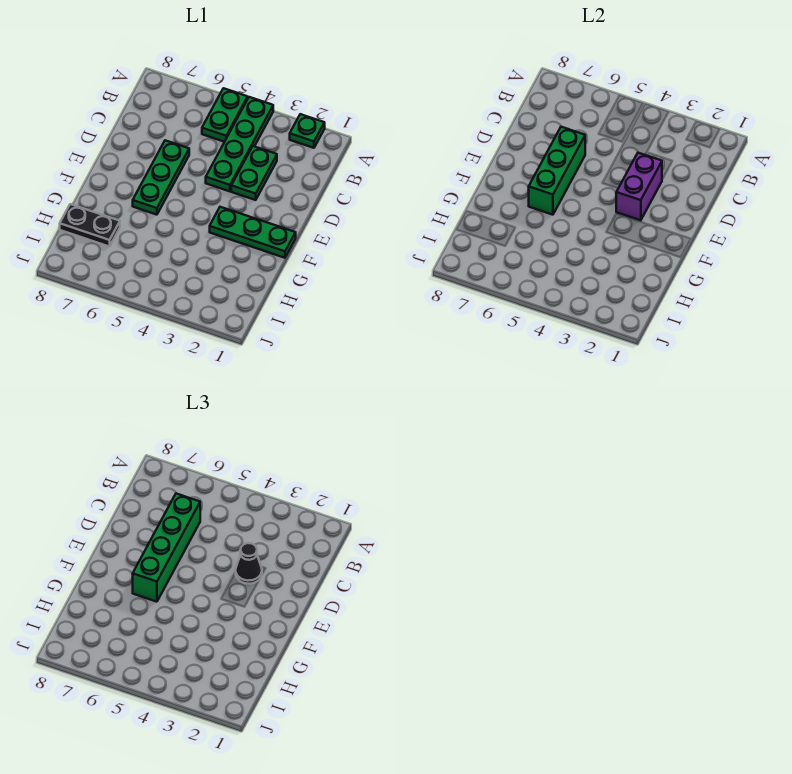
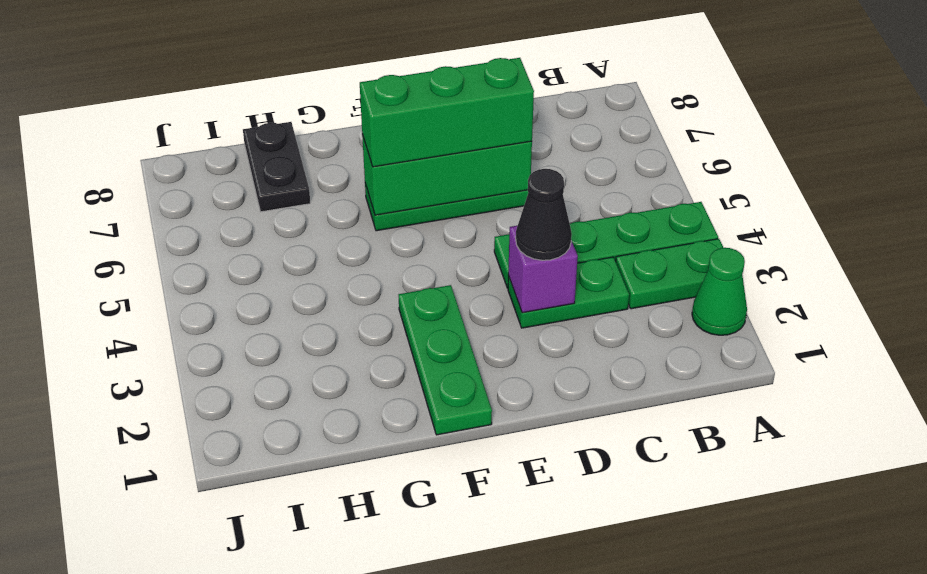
green 1x1 plate [290,114,325,148] -> green 1x1 cone [692,248,747,335]
green 1x2 plate [202,88,248,142] -> green 1x2 plate moved to [616,239,723,309]
green 1x4 brick [133,494,200,602] -> green 1x3 brick [360,58,534,167]
purple 1x2 brick [616,153,662,220] -> purple 1x1 brick [508,226,578,313]

